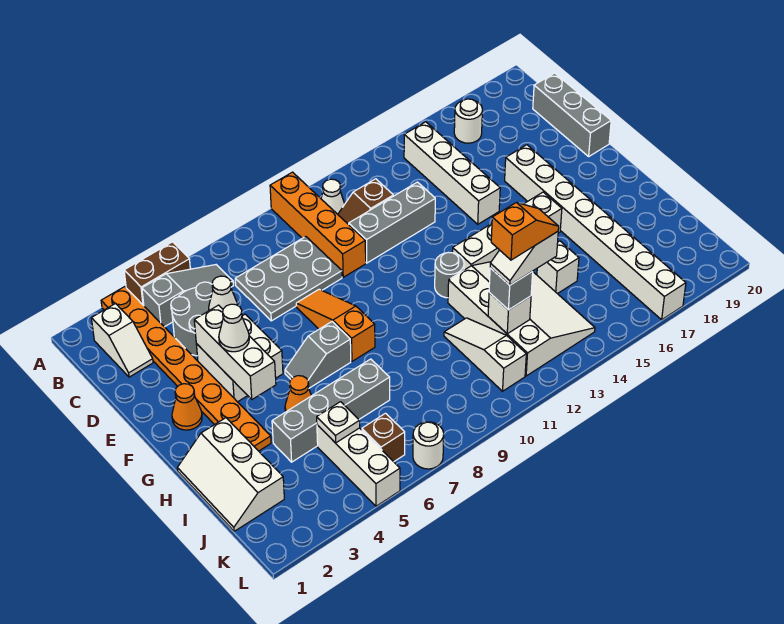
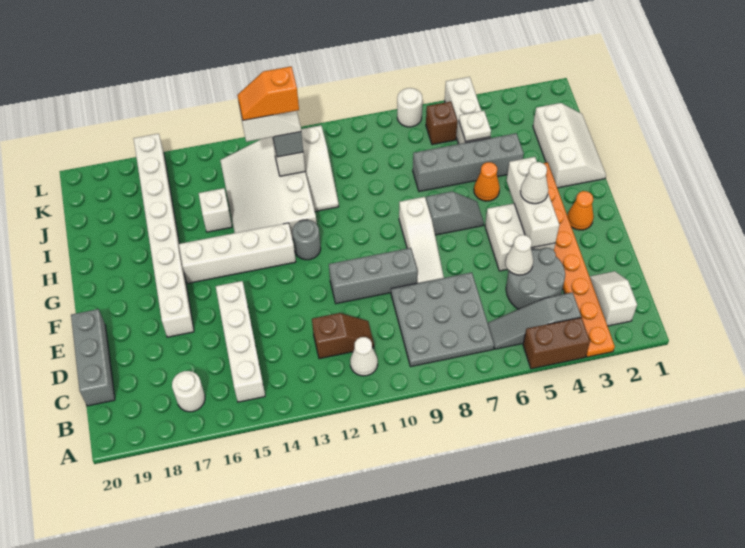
orange 1x4 brick [270,172,366,277] -> none
grey 2x3 plate [235,237,342,321] -> grey 3x3 plate [391,272,494,367]
grey 1x3 brick [349,182,435,263] -> grey 1x3 brick moved to [329,248,417,304]
orange 1x3 slope [296,289,375,361] -> white 1x3 slope [399,197,444,283]

